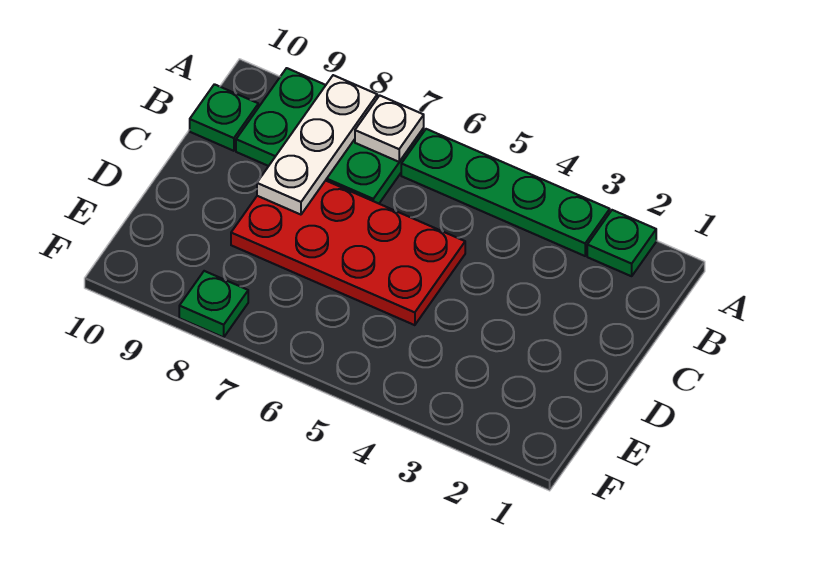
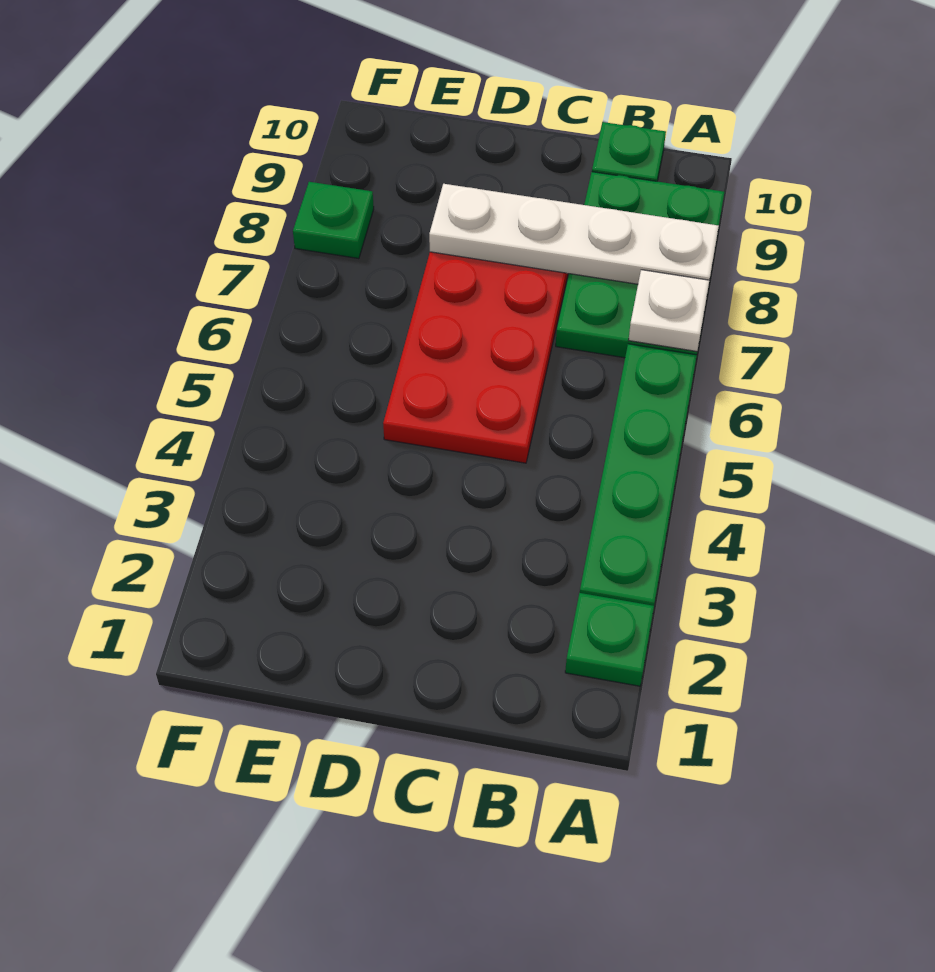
white 1x3 plate [257,75,377,215] -> white 1x4 plate [429,184,719,284]

